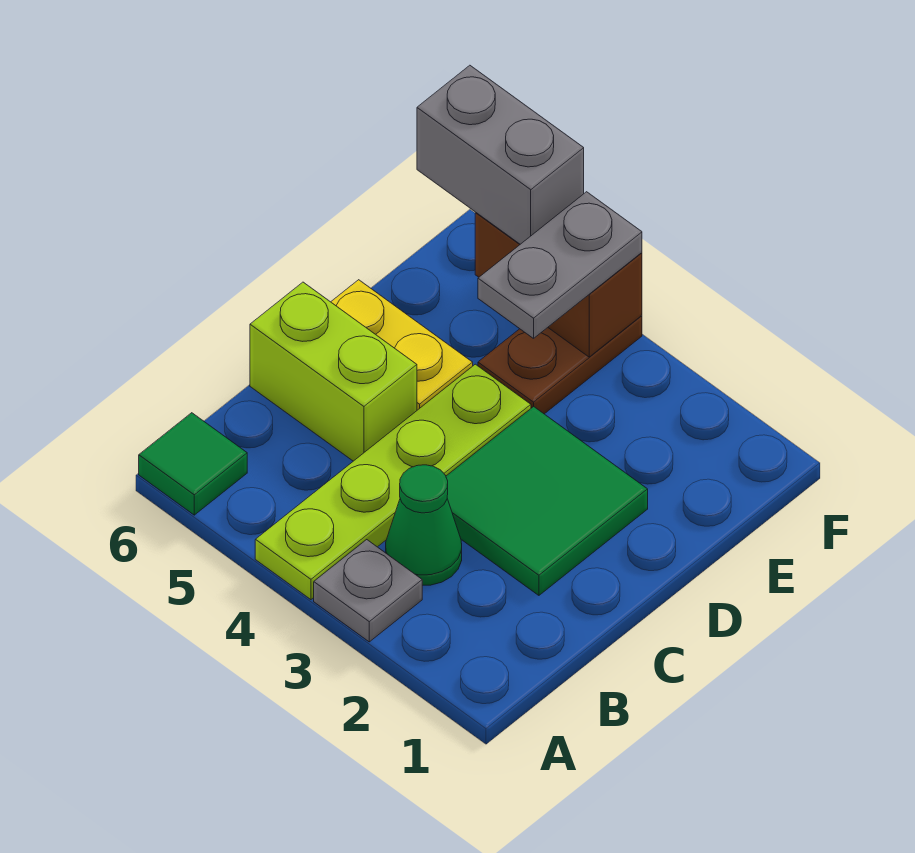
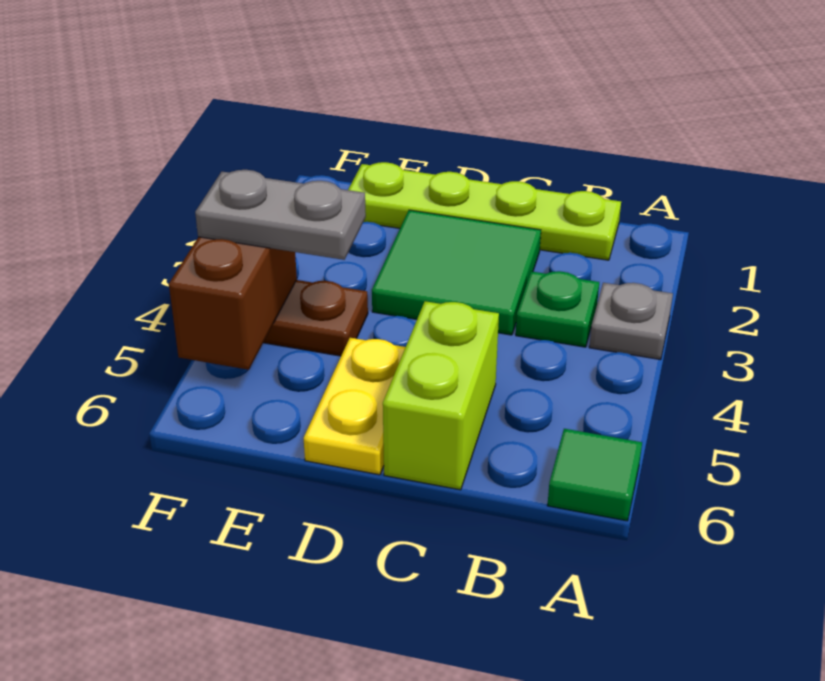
lime 1x4 plate [255,364,531,600] -> lime 1x4 plate moved to [348,162,621,260]
green 1x1 cone [386,465,462,585] -> green 1x1 plate [516,271,599,347]
grey 1x2 brick [417,65,584,244] -> none

